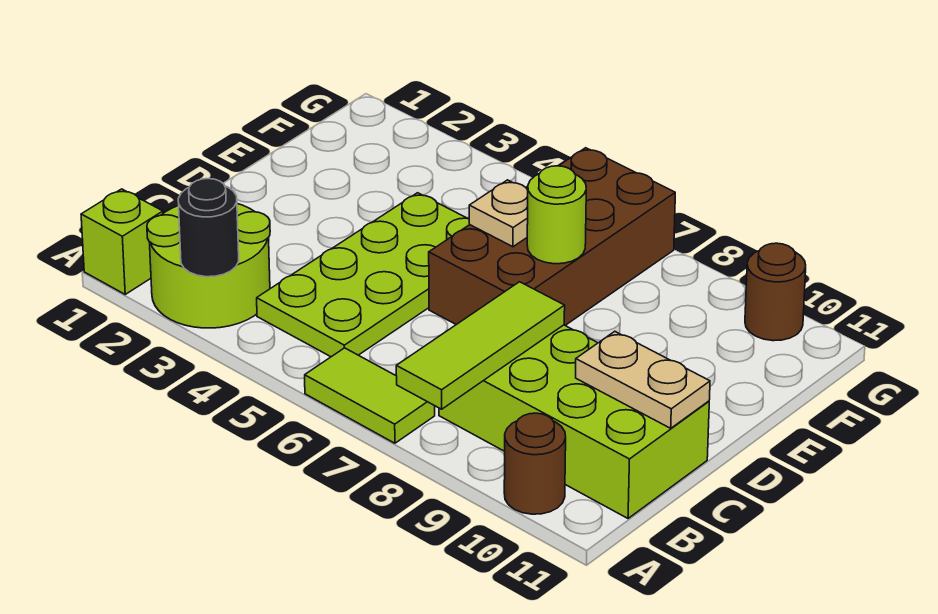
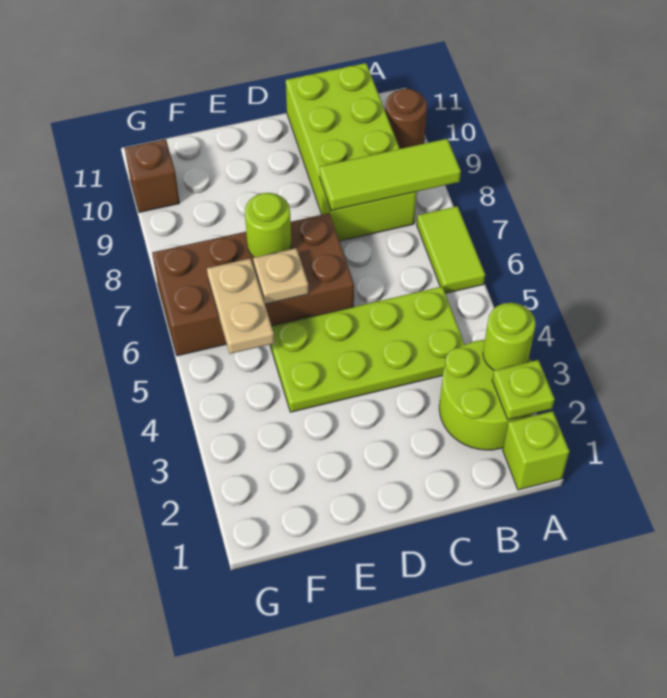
none -> lime 1x1 plate [492,360,555,420]
black 1x1 round brick [178,179,239,277] -> lime 1x1 round brick [483,303,536,370]
tan 1x2 plate [576,331,710,428] -> tan 1x2 plate moved to [207,258,274,354]
brown 1x1 round brick [745,243,806,341] -> brown 1x1 brick [125,139,180,212]

